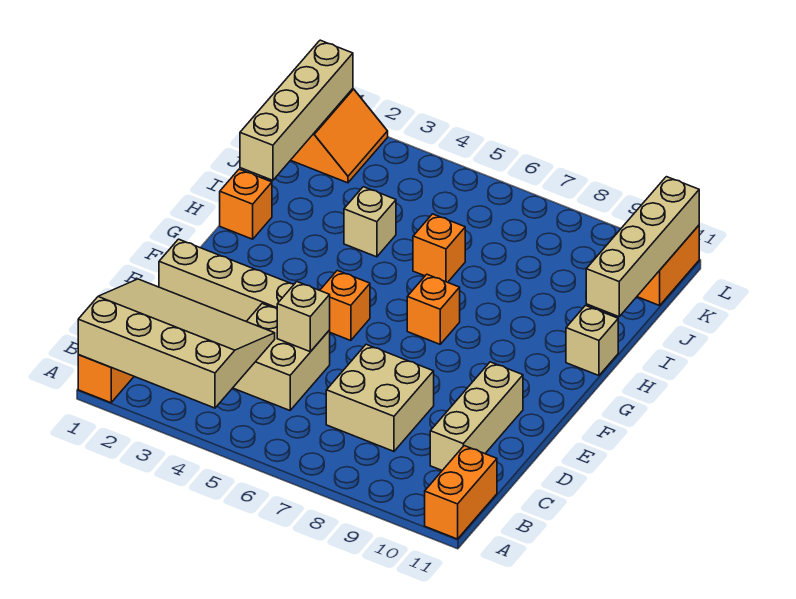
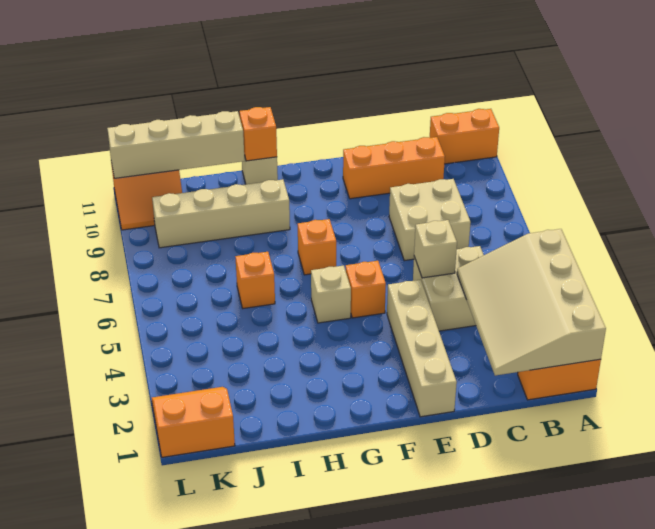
tan 1x3 brick [430,362,523,470] -> orange 1x3 brick [343,137,445,199]
orange 1x1 brick [220,169,272,239] -> orange 1x1 brick moved to [240,107,277,161]
tan 1x4 brick [240,40,353,180] -> tan 1x4 brick moved to [152,179,290,248]
tan 1x1 brick [344,187,396,257] -> tan 1x1 brick moved to [311,266,351,323]

